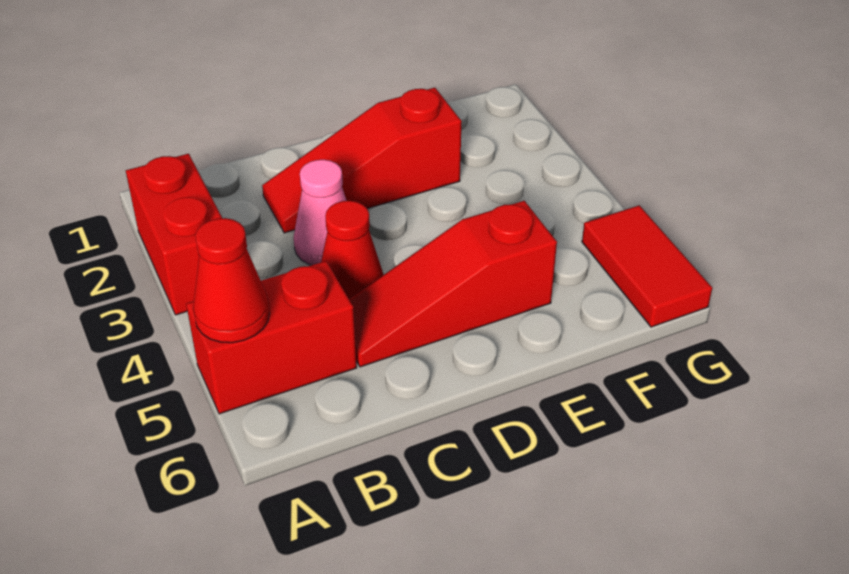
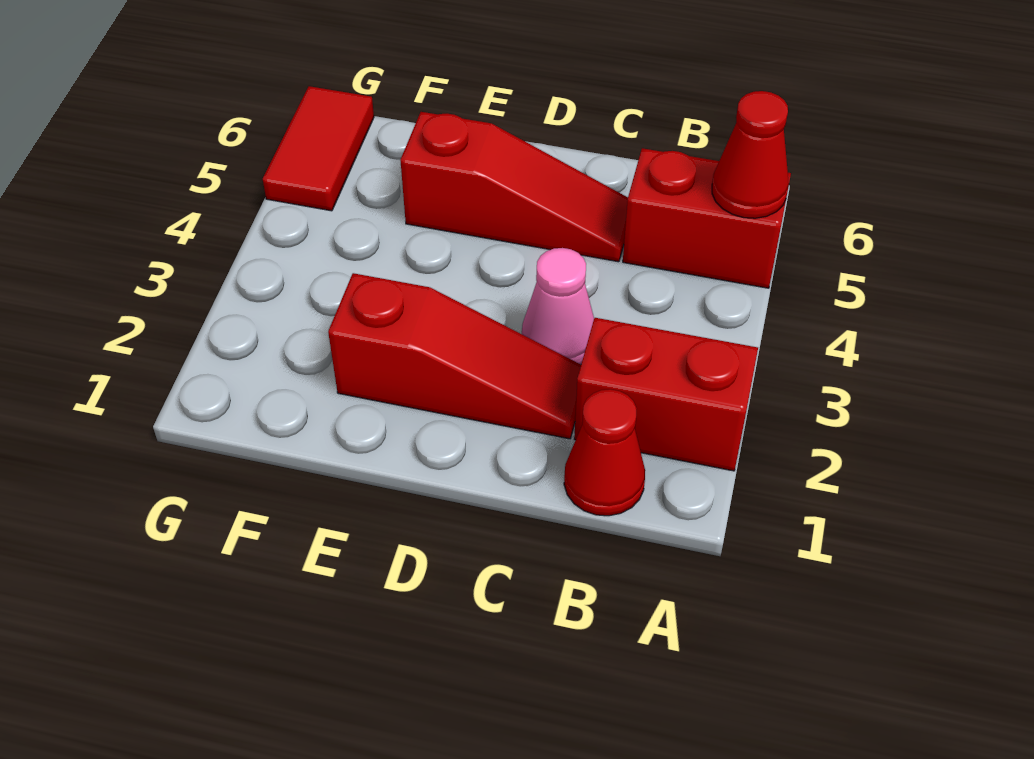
red 1x2 brick [126,154,222,315] -> red 1x2 brick turned to [574,318,758,471]
red 1x1 cone [321,201,384,299] -> red 1x1 cone moved to [564,389,645,516]

